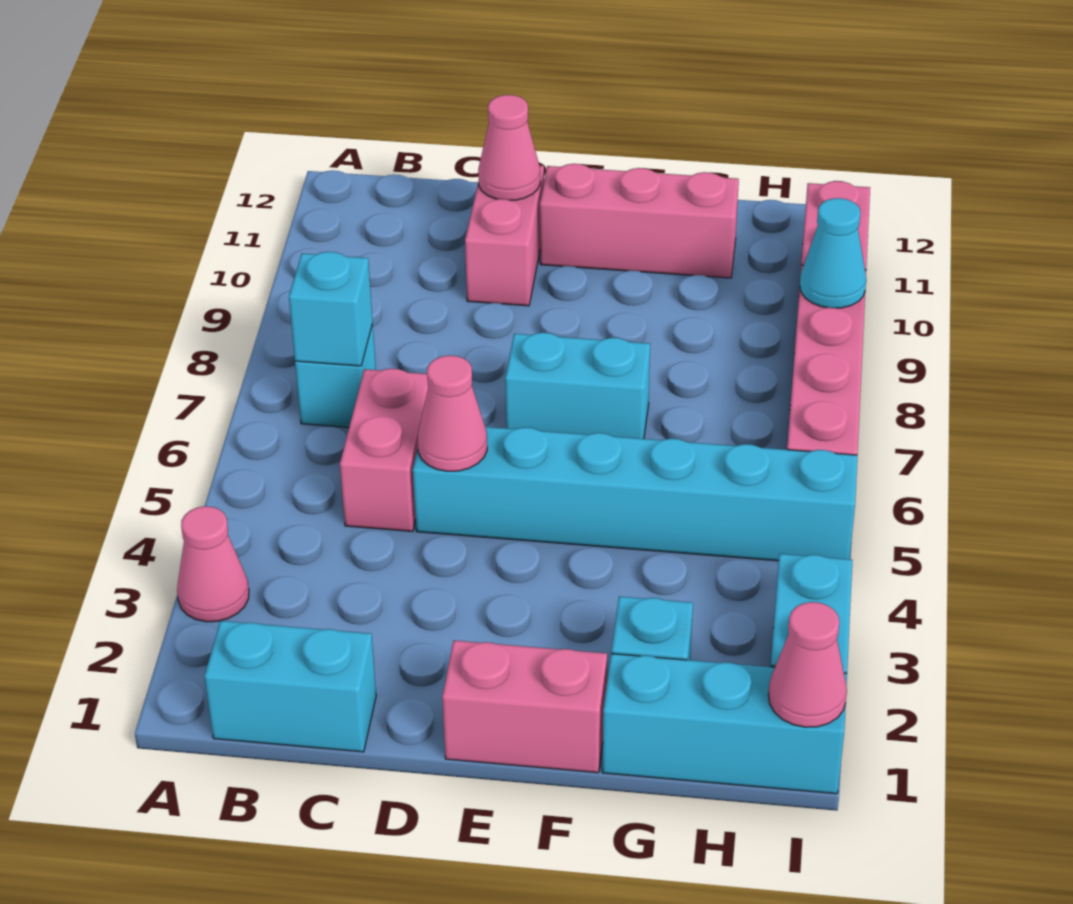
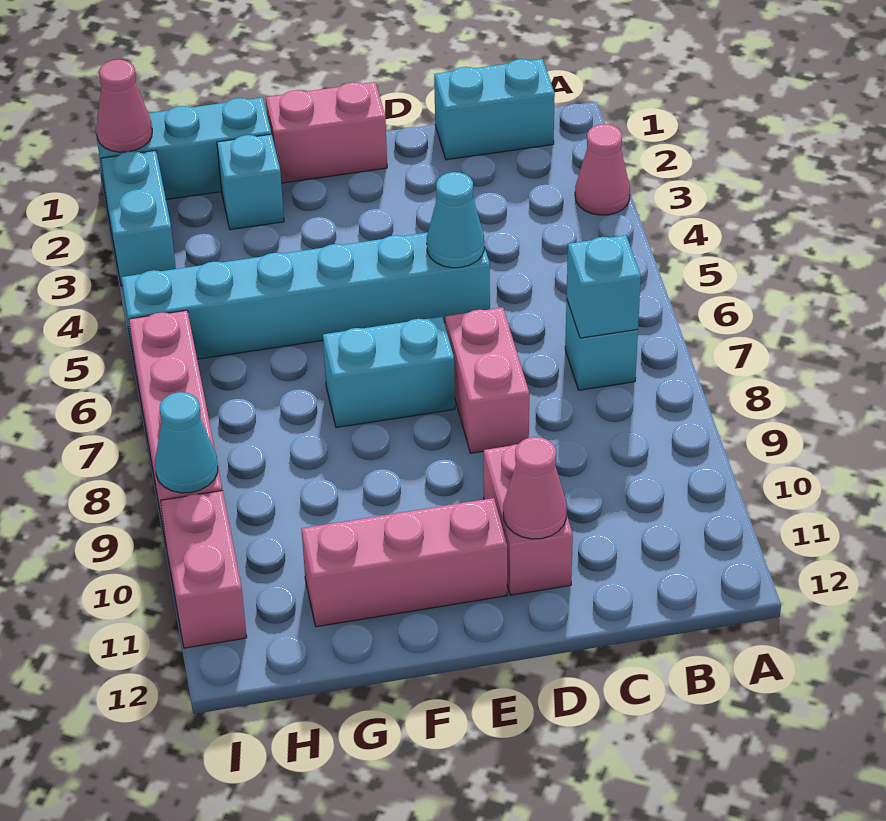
pink 1x2 brick [340,369,428,531] -> pink 1x2 brick moved to [445,308,529,453]
pink 1x1 cone [418,355,487,471] -> cyan 1x1 cone [427,172,484,268]

